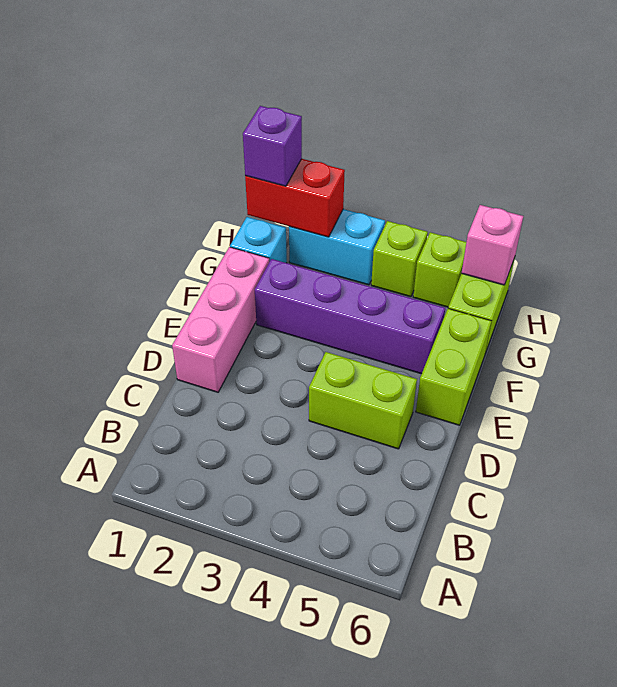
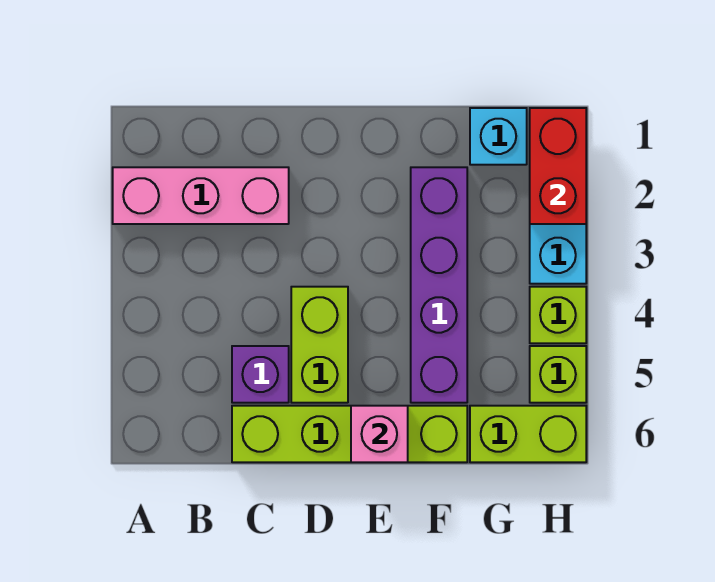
pink 1x3 brick [172,247,269,392] -> pink 1x3 brick moved to [113,167,289,224]
lime 1x2 brick [416,309,491,425] -> lime 1x4 brick [232,406,467,462]
purple 1x1 brick [243,106,302,186] -> purple 1x1 brick moved to [232,346,289,403]
pink 1x1 brick [462,205,523,285] -> pink 1x1 brick moved to [351,406,408,462]

